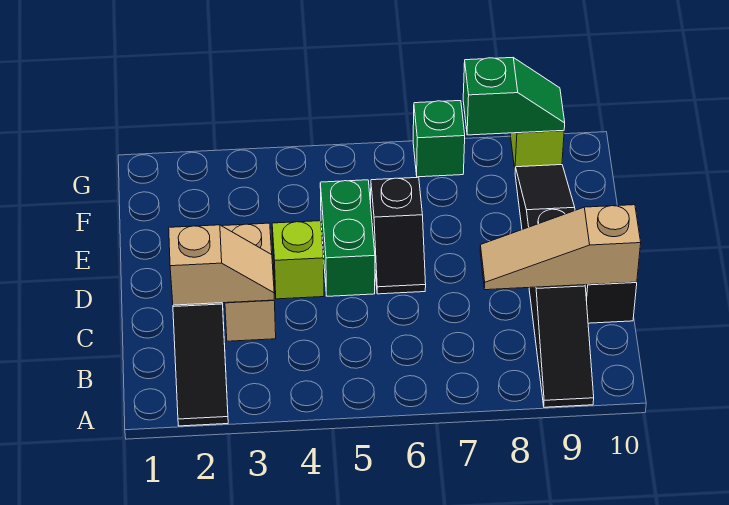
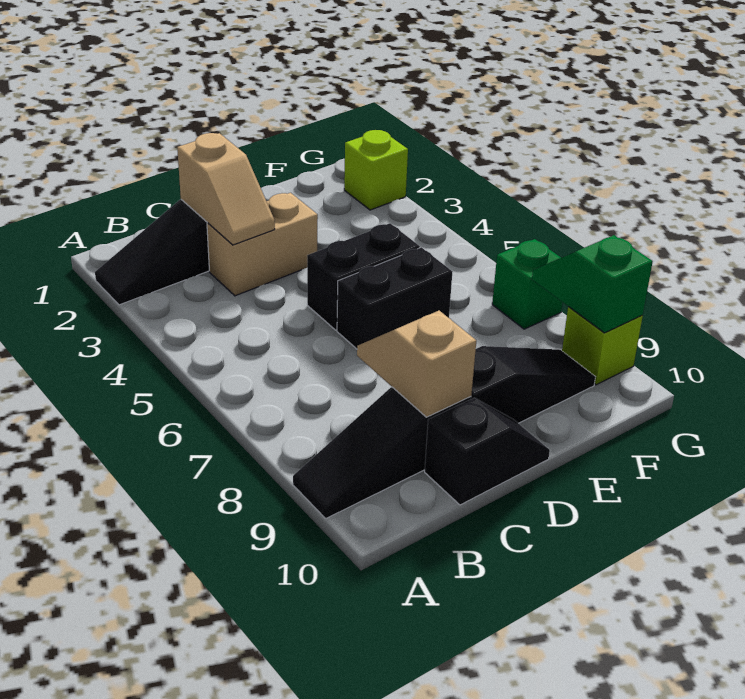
tan 1x3 slope [480,205,641,290] -> tan 1x2 slope [357,311,476,417]
lime 1x1 brick [272,221,324,299] -> lime 1x1 brick moved to [344,130,408,210]
green 1x2 brick [320,180,375,296] -> black 1x2 brick [307,223,420,330]
black 1x2 slope [371,177,426,294] -> black 1x2 brick [337,247,453,349]
green 1x2 slope [463,58,565,135] -> green 1x2 slope turned to [532,235,653,333]

